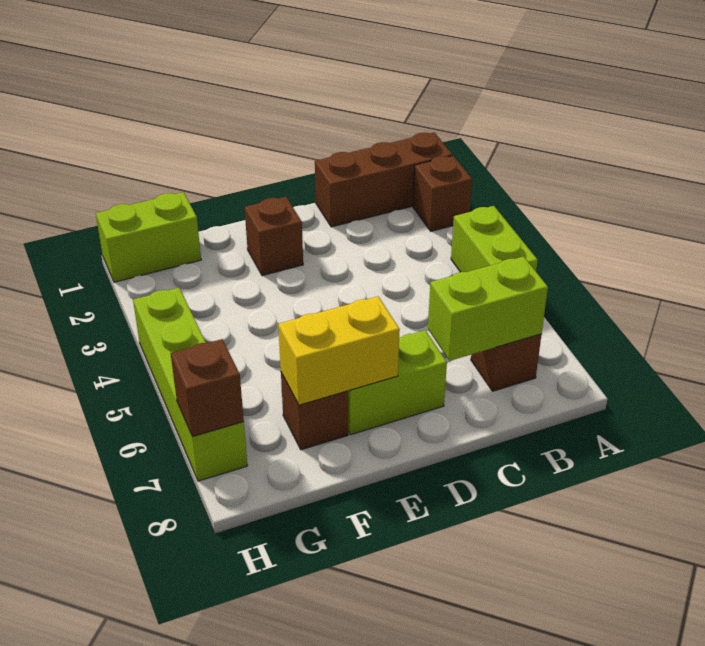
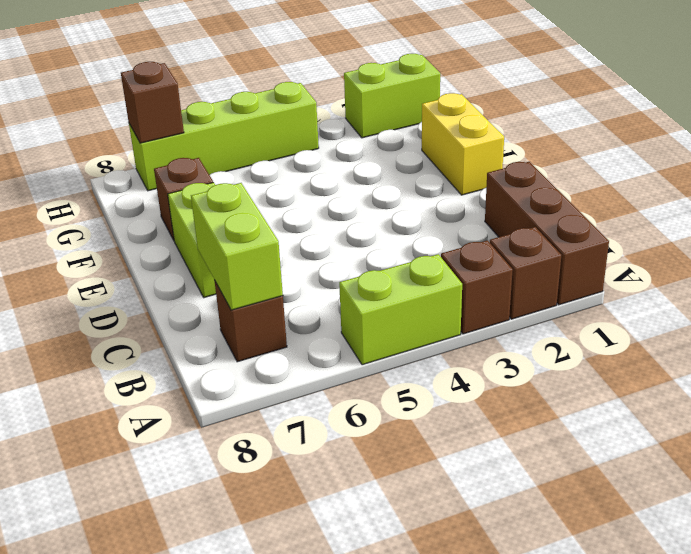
brown 1x1 brick [245,197,303,276] -> brown 1x1 brick moved to [441,240,513,334]
yellow 1x2 brick [278,296,400,405] -> yellow 1x2 brick moved to [422,93,504,195]
lime 1x2 brick [96,192,201,282] -> lime 1x2 brick turned to [344,54,440,138]

